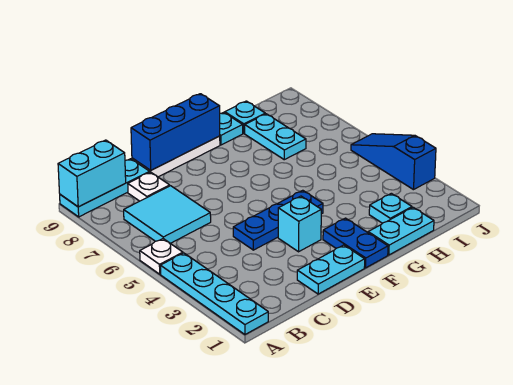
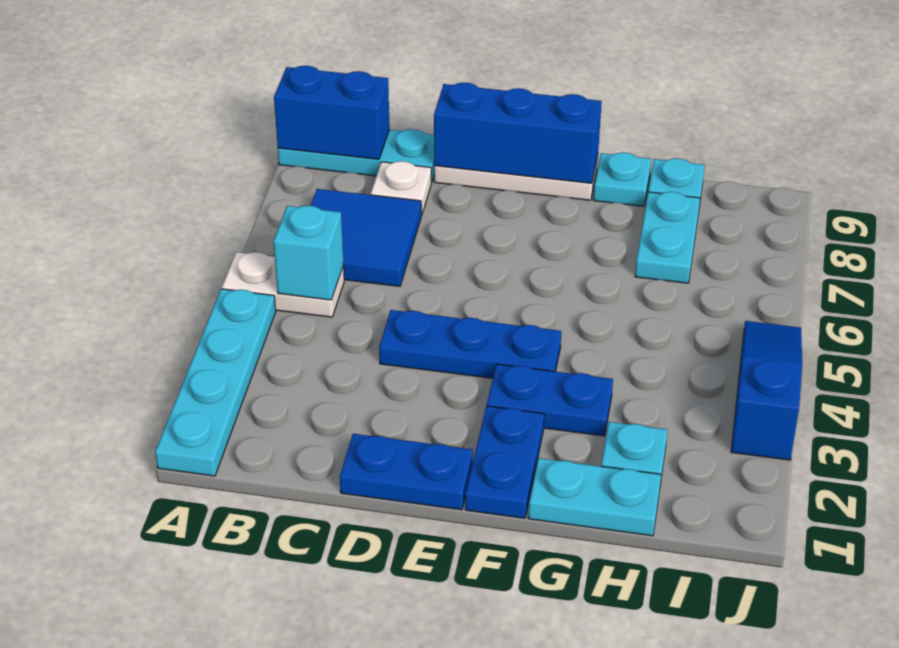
white 1x1 plate [140,239,183,274] -> white 1x2 plate [222,252,344,317]
cyan 1x2 brick [58,140,126,207] -> blue 1x2 brick [274,66,390,159]
cyan 2x2 tile [124,186,211,243] -> blue 2x2 tile [311,189,422,286]
cyan 1x2 plate [297,245,365,294] -> blue 1x2 plate [340,434,473,510]
cyan 1x1 brick [278,196,321,252] -> cyan 1x1 brick moved to [274,206,344,300]
none -> blue 1x2 plate [487,364,613,436]

